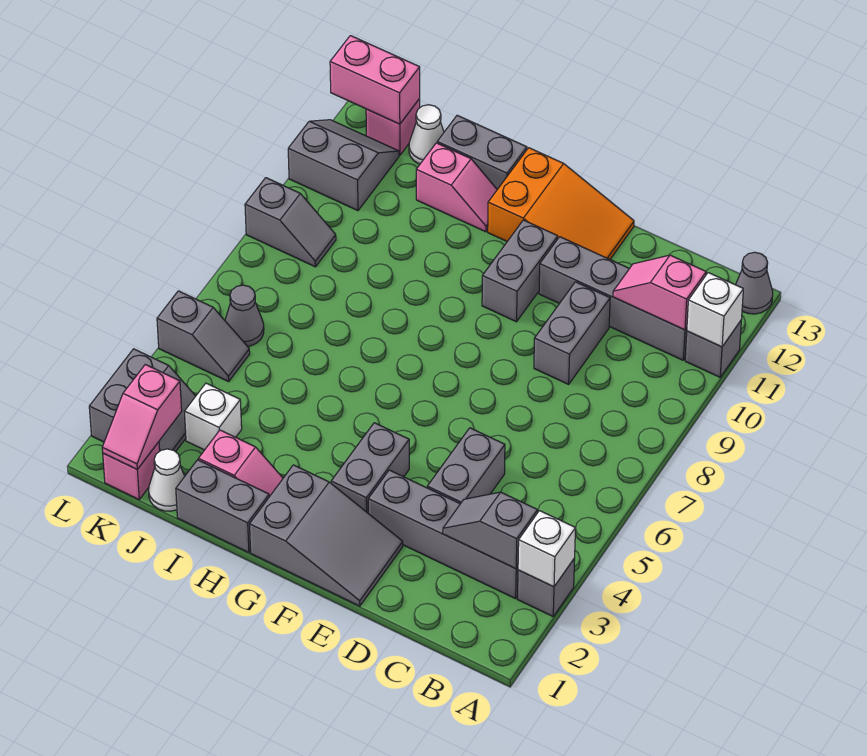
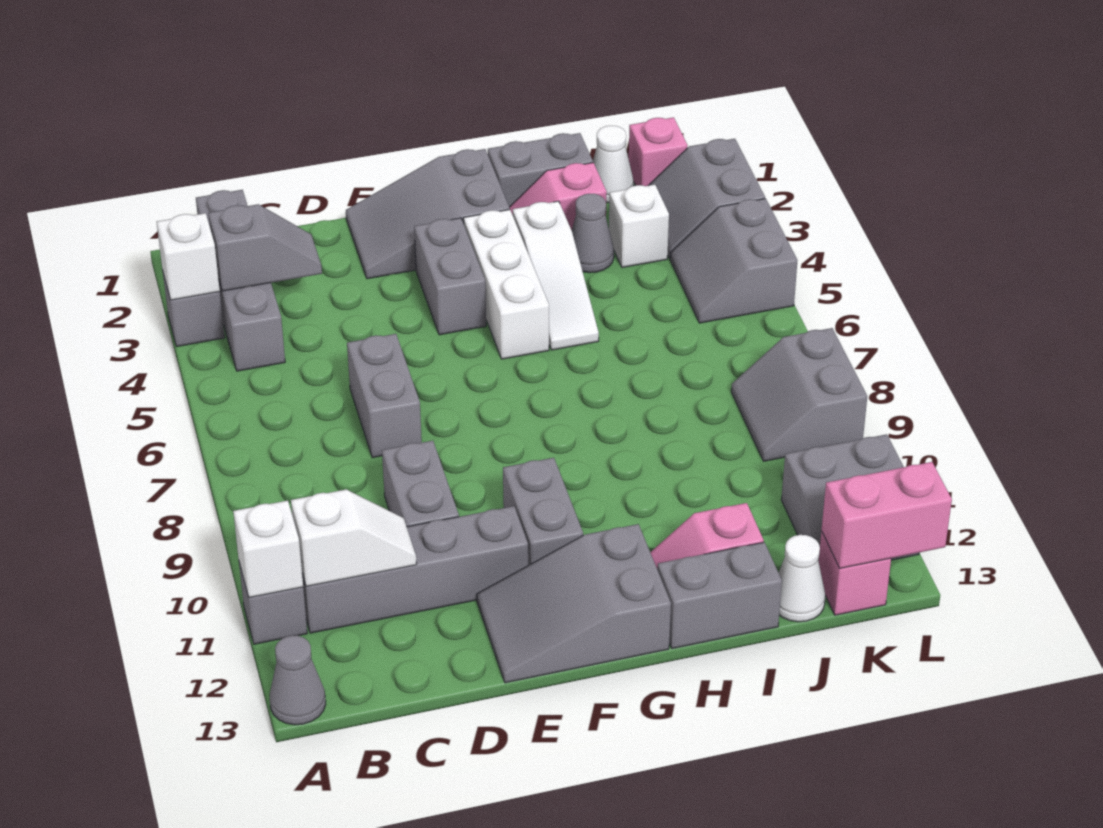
grey 1x4 brick [368,470,518,599] -> grey 1x4 brick turned to [196,190,285,371]
pink 1x2 slope [613,255,706,330] -> white 1x2 slope [291,490,417,586]
grey 1x2 brick [427,428,505,504] -> grey 1x2 brick moved to [347,334,422,458]
orange 2x3 slope [488,148,634,259] -> grey 2x3 slope [477,524,671,683]
none -> white 1x3 brick [464,210,549,359]
none -> white 1x3 slope [513,201,599,350]
pink 1x2 slope [102,365,182,469] -> none
grey 1x2 slope [157,291,250,382] -> grey 2x2 slope [670,199,798,323]
grey 1x1 cone [225,285,264,346] -> grey 1x1 cone moved to [572,194,614,273]
grey 1x2 slope [245,178,336,267] -> grey 2x2 slope [731,328,867,461]

